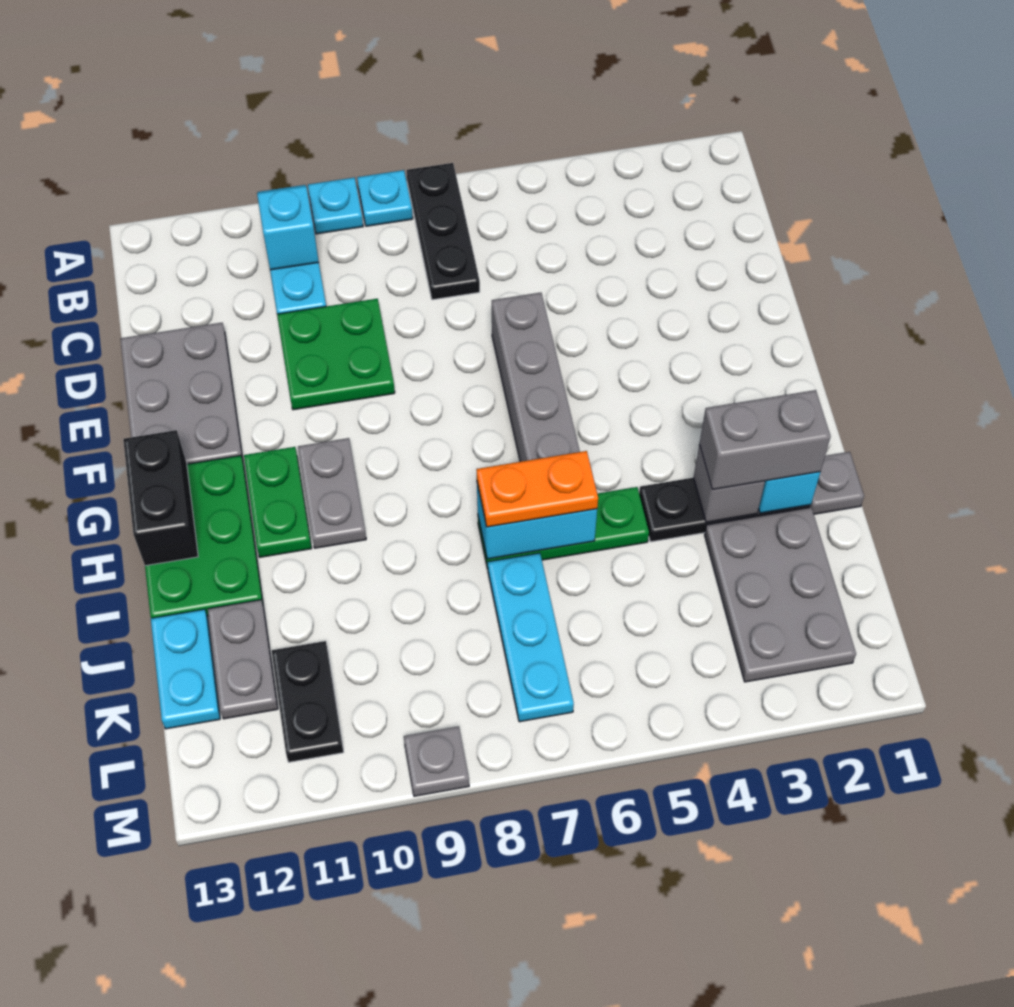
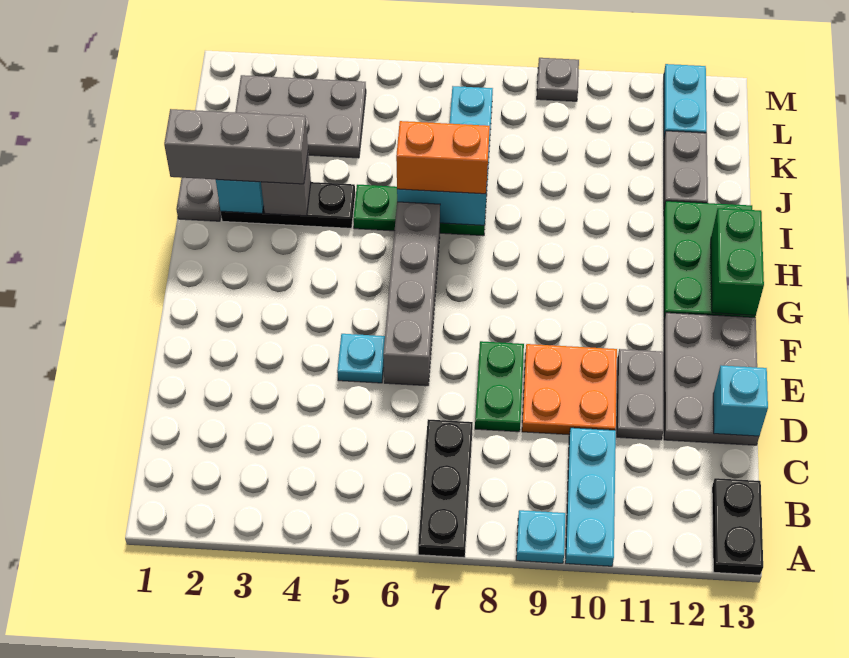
cyan 1x1 plate [357,170,413,226] -> cyan 1x1 plate moved to [337,334,385,383]
cyan 1x1 brick [257,186,319,270] -> cyan 1x1 brick moved to [713,365,768,436]
green 2x2 plate [277,299,395,410] -> orange 2x2 plate [522,344,617,435]
grey 1x2 plate [298,438,366,548] -> grey 1x2 plate moved to [617,349,664,440]
green 1x2 plate [244,447,312,557] -> green 1x2 plate moved to [475,341,524,432]
black 1x2 brick [123,430,198,566] -> green 1x2 brick [711,208,764,316]
grey 1x2 brick [699,390,831,490] -> grey 1x3 brick [164,109,308,184]
orange 1x2 plate [476,451,598,527] -> orange 1x2 brick [396,121,490,194]
grey 2x3 plate [705,507,856,682] -> grey 2x3 plate turned to [235,75,366,158]
cyan 1x2 plate [151,609,220,729] -> cyan 1x2 plate moved to [664,64,707,137]
black 1x2 plate [272,641,344,762] -> black 1x2 plate moved to [712,478,763,575]

